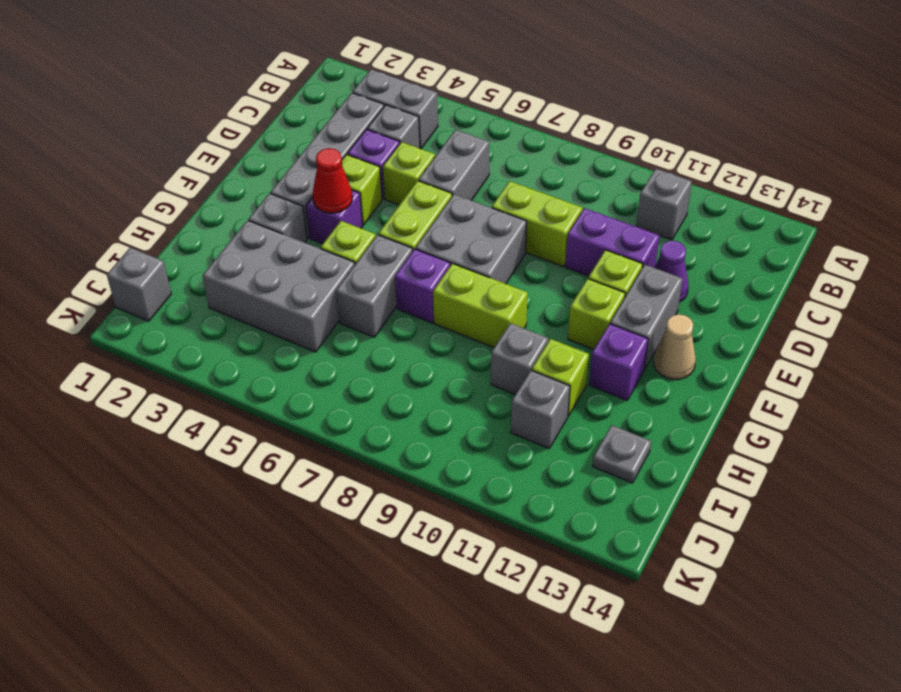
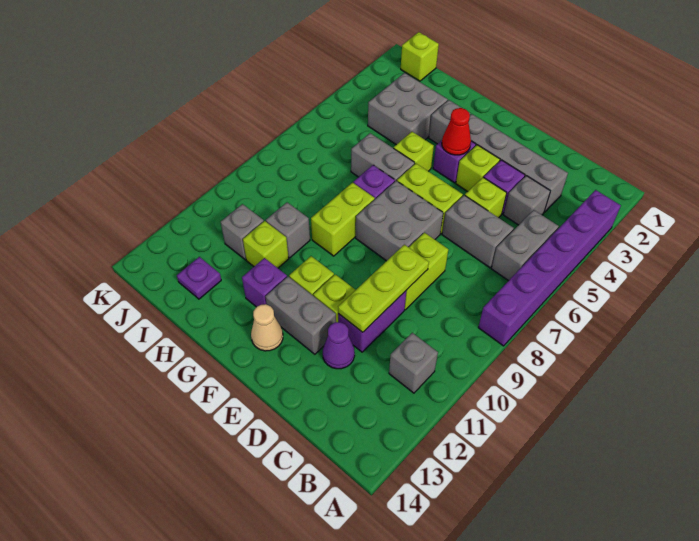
none -> purple 1x6 brick [478,190,621,346]
grey 1x2 brick [353,69,438,149] -> grey 1x2 brick moved to [491,210,559,281]
none -> lime 1x3 plate [338,245,429,332]
grey 2x3 brick [203,220,355,352] -> grey 2x2 brick [368,73,448,145]
grey 1x1 plate [593,425,651,483] -> purple 1x1 plate [177,257,221,299]
grey 1x1 brick [107,248,171,321] -> lime 1x1 brick [401,32,439,81]

